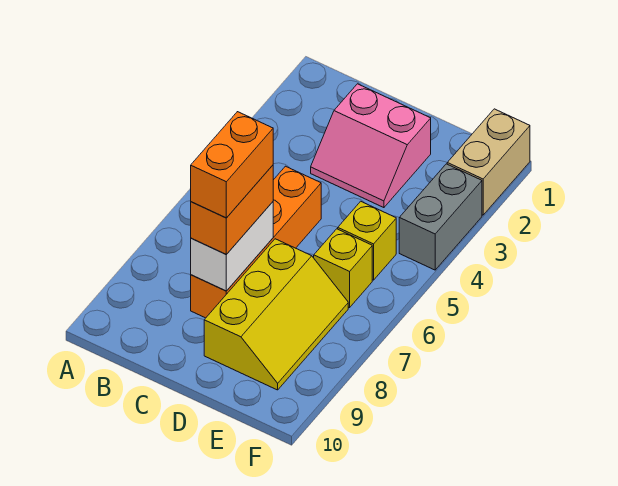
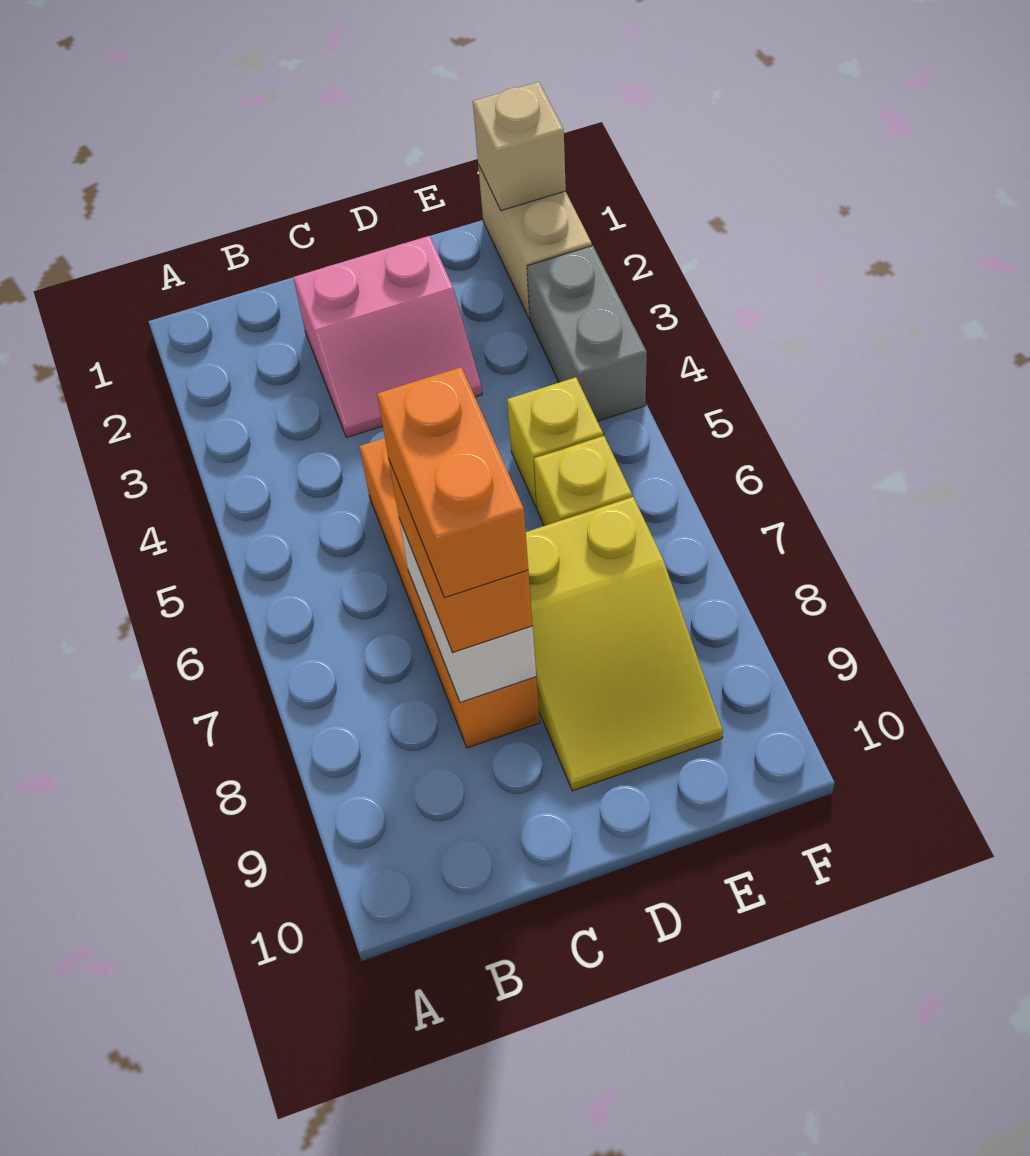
yellow 2x3 slope [204,239,348,390] -> yellow 2x3 slope turned to [526,497,723,791]
none -> tan 1x1 brick [473,82,566,210]

